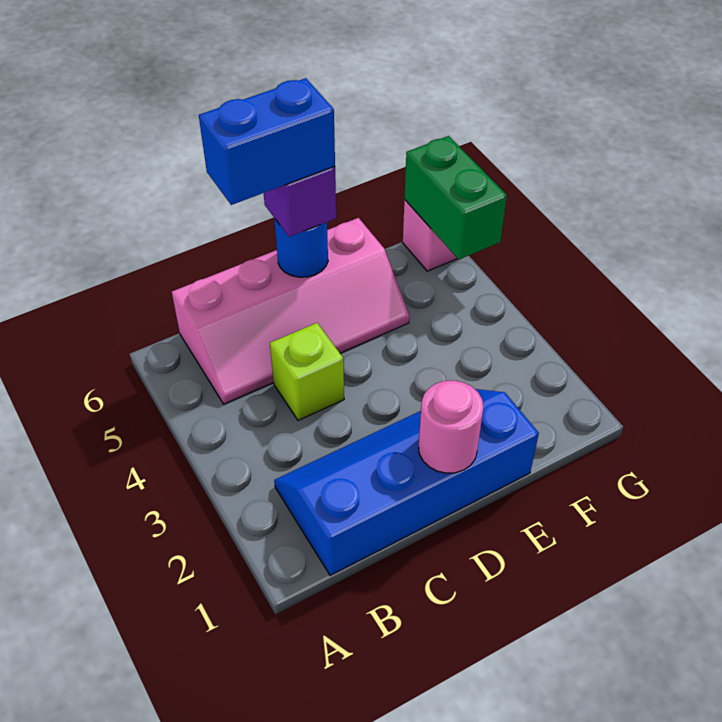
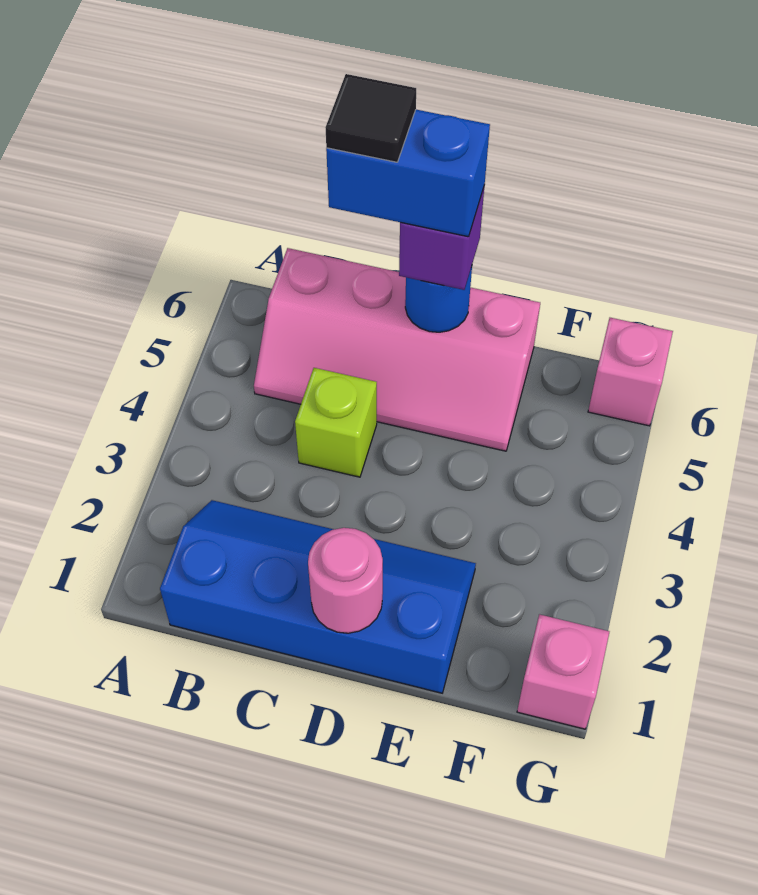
none -> black 1x1 tile [325,74,416,162]
none -> pink 1x1 brick [517,614,609,729]
green 1x2 brick [404,136,507,259] -> none

